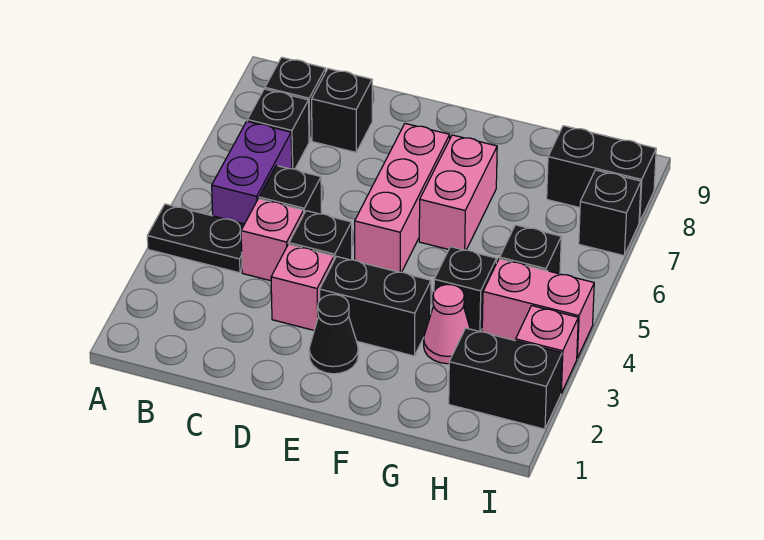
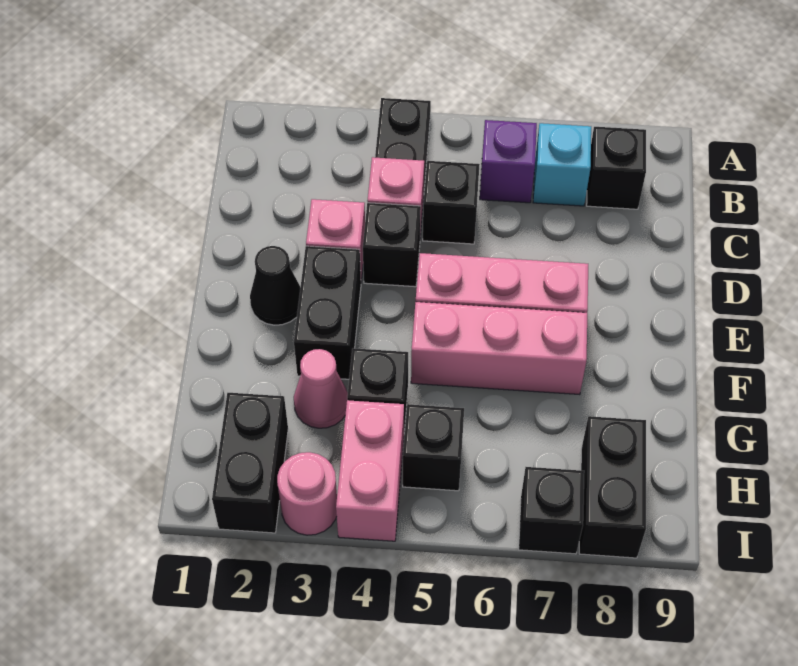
purple 1x2 brick [212,121,292,224] -> purple 1x1 brick [480,120,537,203]
black 1x1 brick [247,89,309,169] -> cyan 1x1 brick [533,123,591,206]
black 1x1 brick [312,69,372,152] -> none
pink 1x2 brick [419,135,497,250] -> pink 1x3 brick [411,302,587,395]
pink 1x1 brick [516,306,578,393] -> pink 1x1 round brick [277,452,337,535]

